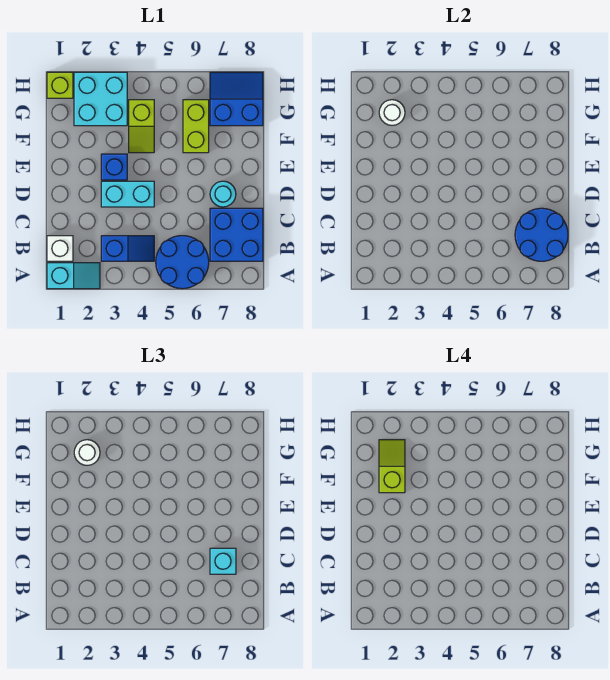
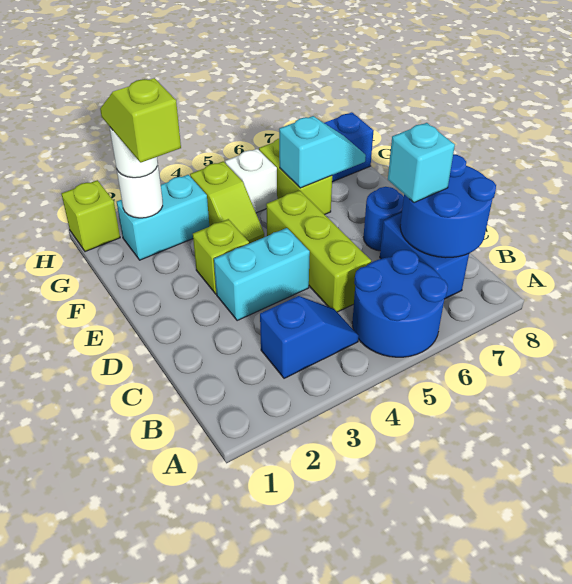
cyan 1x2 slope [47,263,100,289] -> cyan 1x2 slope moved to [279,116,366,188]
white 1x1 brick [47,236,73,261] -> white 1x1 brick moved to [225,149,277,213]
blue 2x2 brick [210,208,263,261] -> blue 1x2 brick [380,213,469,299]
none -> lime 1x3 brick [266,190,371,312]
cyan 1x1 round brick [210,181,236,207] -> blue 1x1 round brick [363,187,404,251]
blue 1x1 brick [101,154,127,180] -> lime 1x1 brick [193,219,249,294]
cyan 2x2 brick [74,72,127,126] -> cyan 1x2 brick [117,175,209,260]

